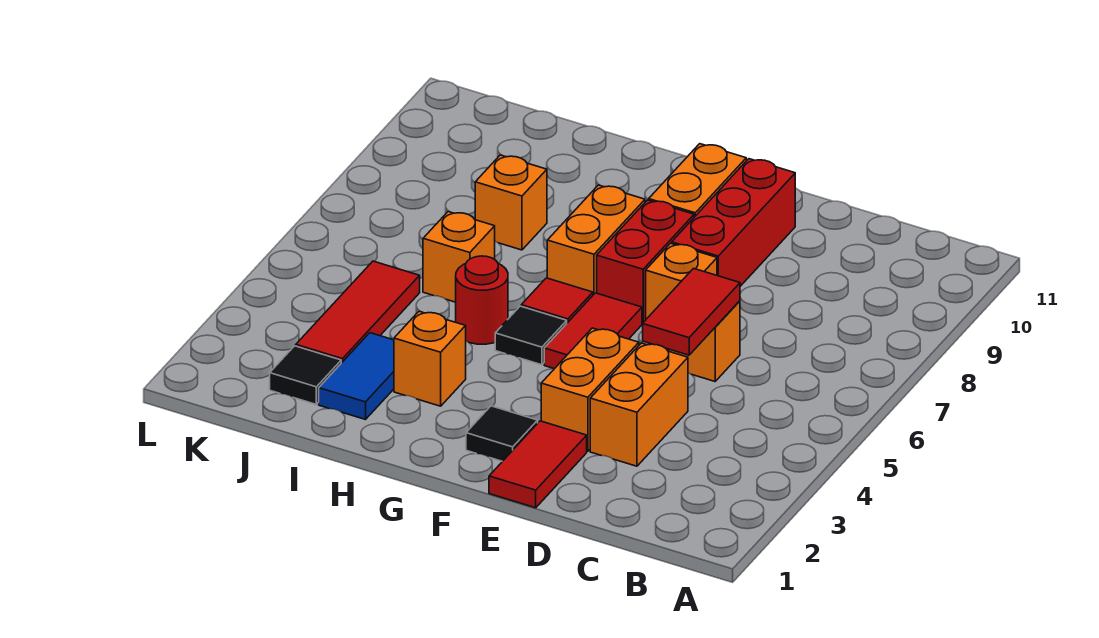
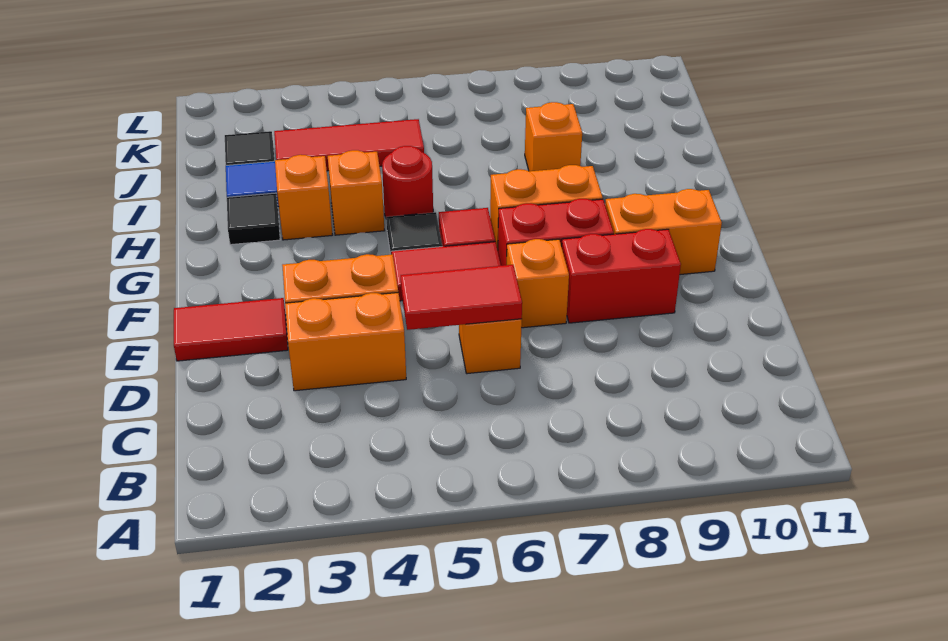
red 1x3 brick [672,159,795,286] -> red 1x2 brick [562,229,681,323]
black 1x1 tile [466,406,538,461] -> black 1x1 tile moved to [227,193,280,245]
orange 1x1 brick [423,212,495,302] -> orange 1x1 brick moved to [328,150,385,235]

